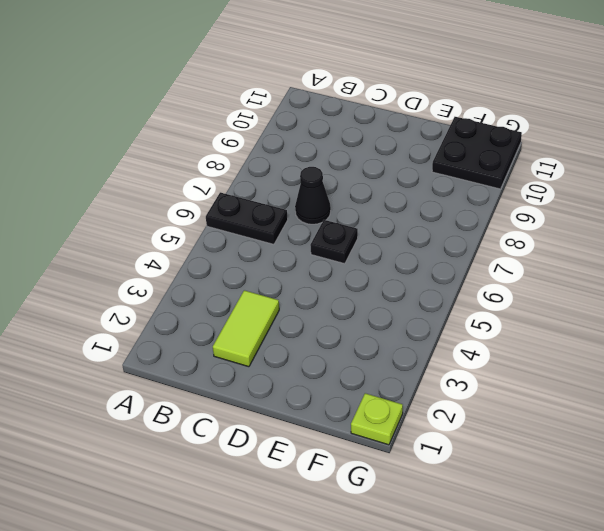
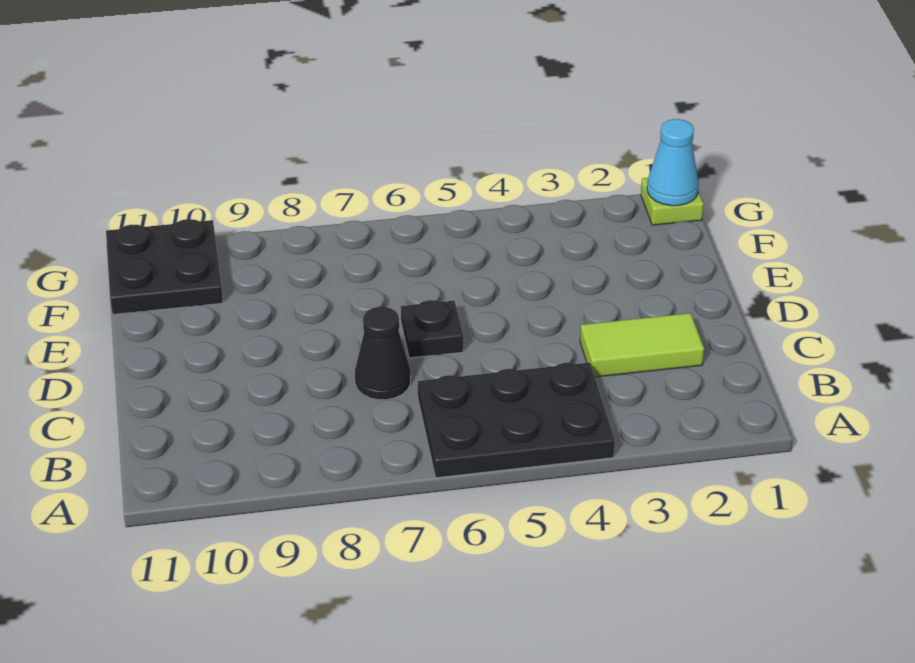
black 1x2 plate [206,192,288,244] -> black 2x3 plate [418,363,615,478]
none -> cyan 1x1 cone [647,119,699,206]

